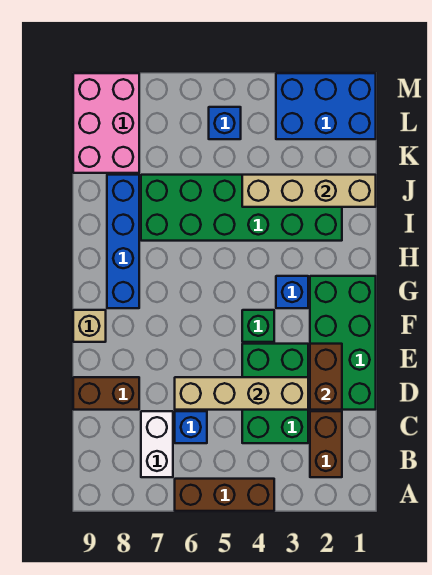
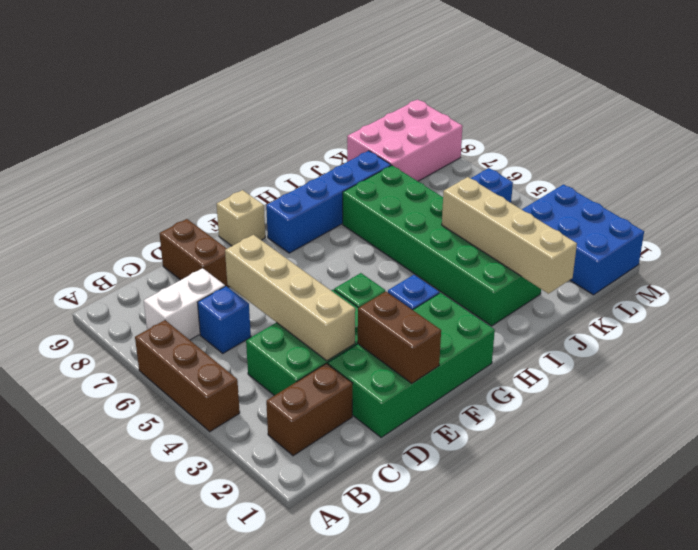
brown 1x2 brick [310,344,342,410] -> brown 1x2 brick turned to [358,291,441,383]

